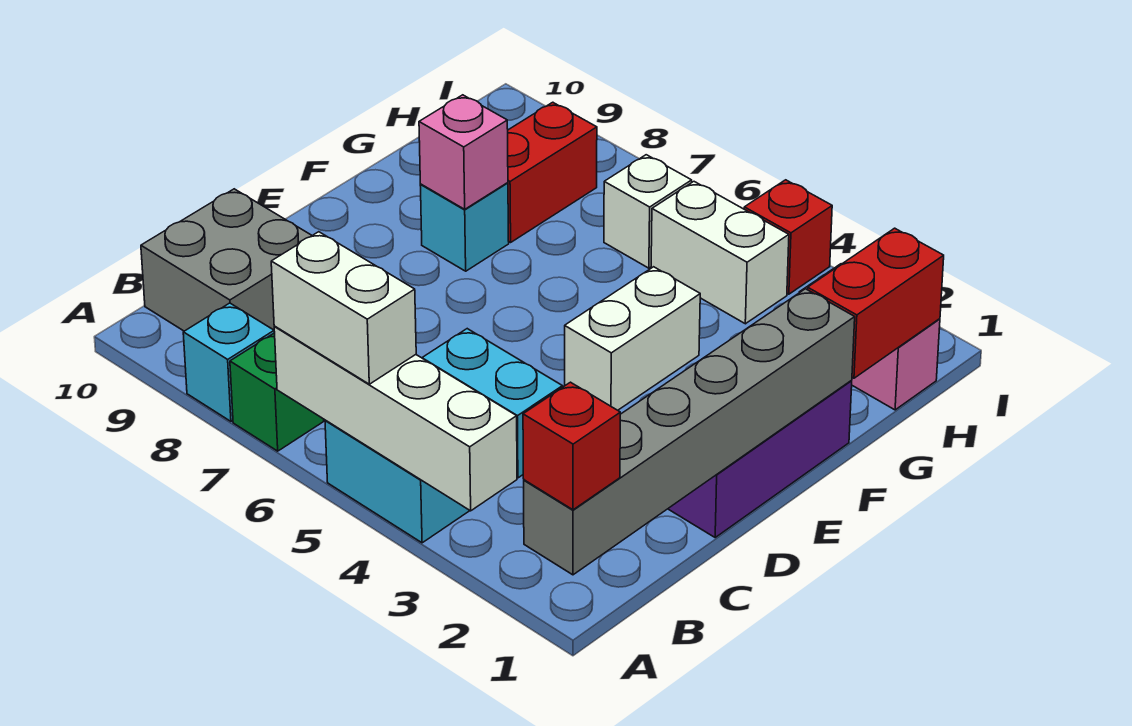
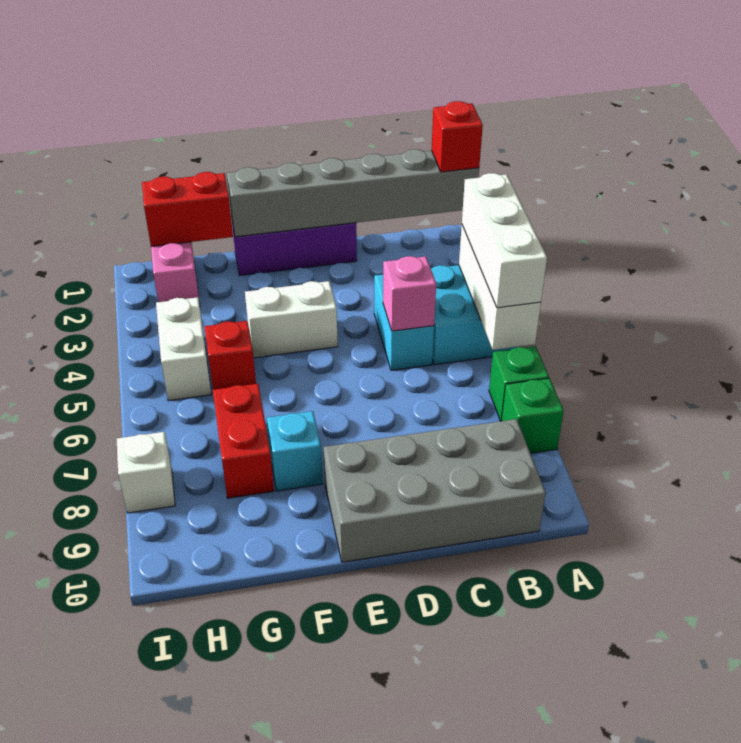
white 1x4 brick [274,327,517,511] -> white 1x3 brick [459,225,541,350]
white 1x2 brick [271,232,416,384] -> white 1x3 brick [462,173,547,308]
cyan 1x1 brick [183,303,274,421] -> green 1x1 brick [502,378,564,453]
grey 2x2 brick [141,189,312,333] -> grey 2x4 brick [324,419,546,562]
pink 1x1 brick [419,95,508,209] -> pink 1x1 brick moved to [383,256,436,331]
red 1x2 brick [508,102,597,242] -> red 1x2 brick turned to [213,384,274,498]
white 1x1 brick [604,155,692,268] -> white 1x1 brick moved to [117,432,175,513]
red 1x1 brick [744,180,832,294] -> red 1x1 brick moved to [204,321,256,390]

